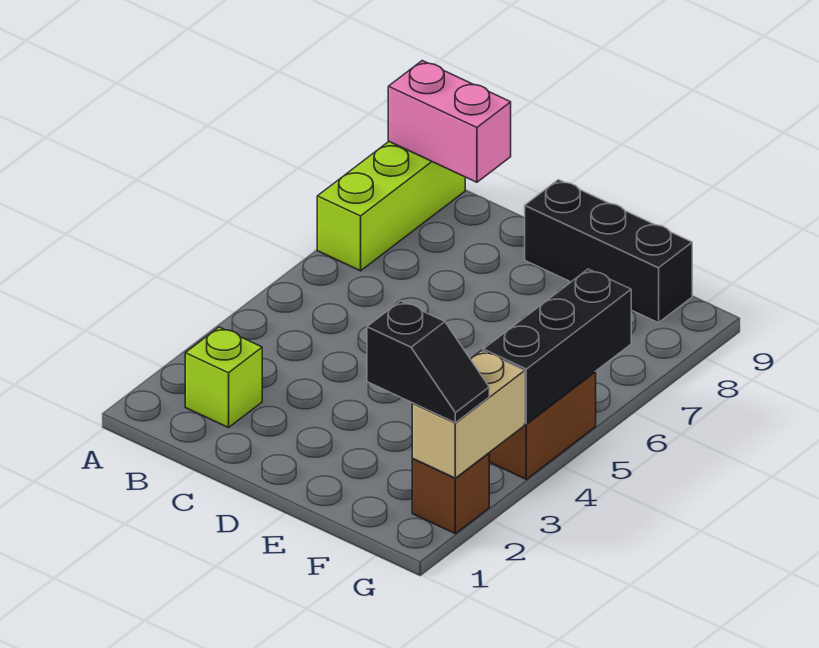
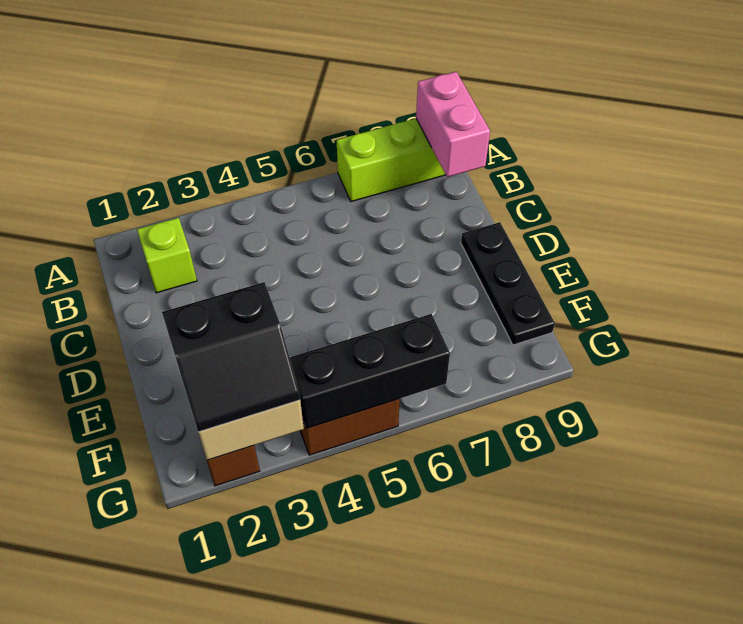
black 1x3 brick [525,180,692,323] -> black 1x3 plate [461,222,555,345]
black 1x2 slope [367,301,489,423] -> black 2x2 slope [162,282,300,432]

